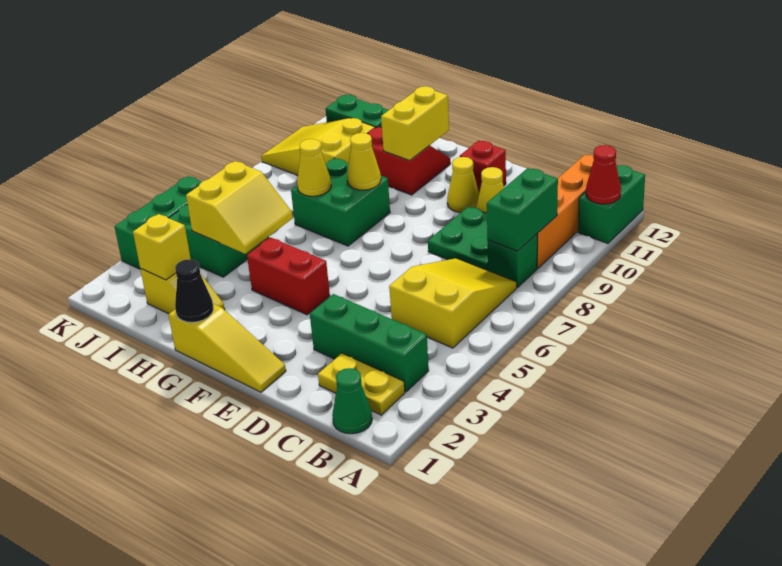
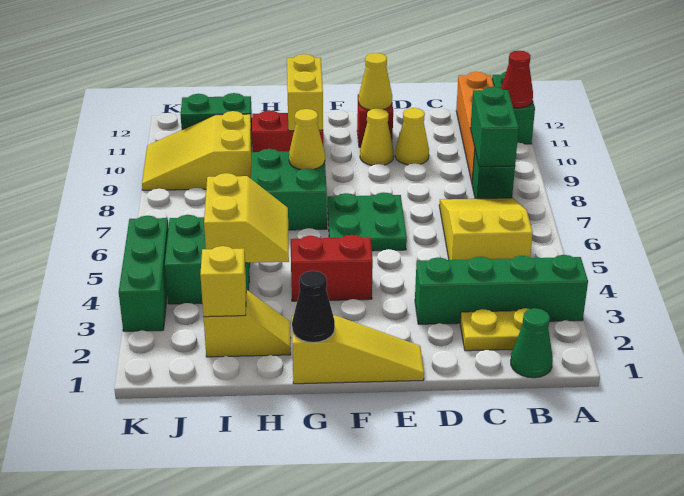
green 1x3 brick [310,294,429,392] -> green 1x4 brick [415,255,588,324]
green 2x2 plate [428,207,488,270] -> green 2x2 plate moved to [327,192,407,251]
yellow 1x1 cone [297,139,331,196] -> yellow 1x1 cone moved to [359,53,392,110]

